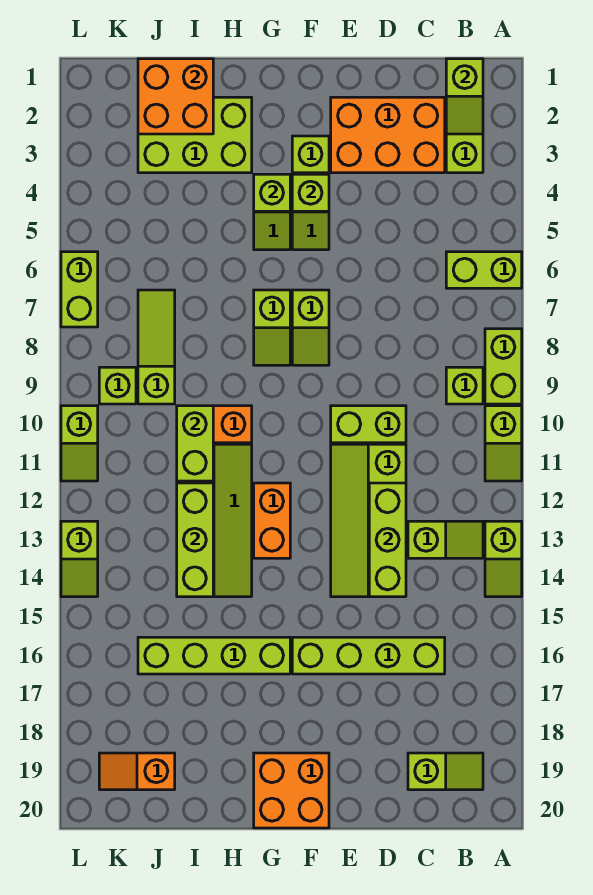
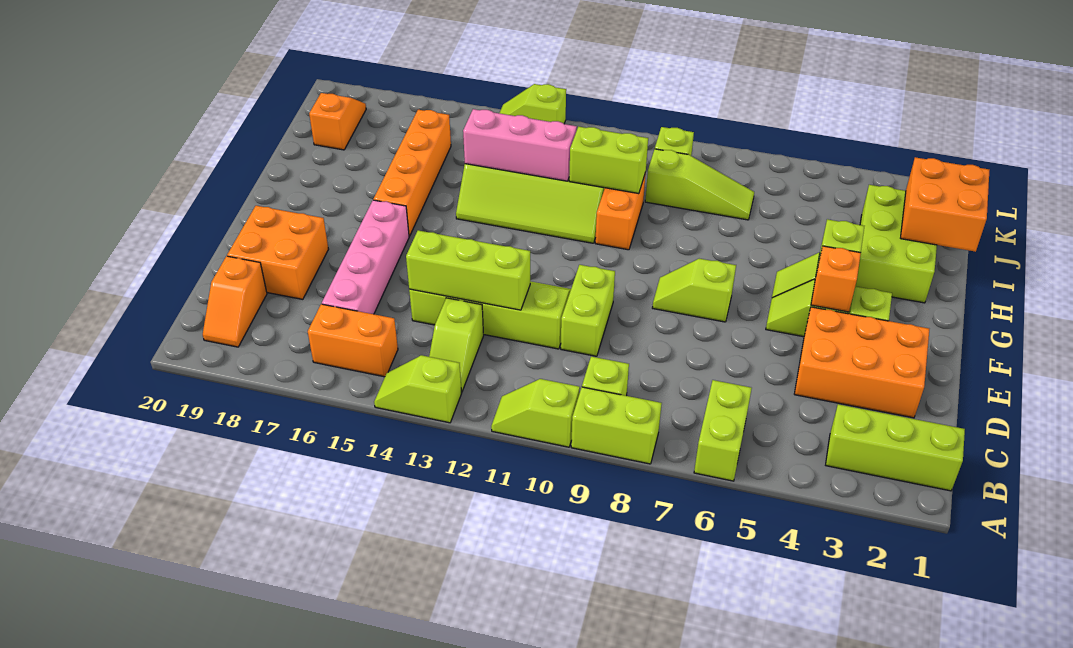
lime 1x2 slope [446,59,483,134] -> none
lime 1x2 slope [408,753,483,790] -> orange 1x2 slope [203,256,267,347]
orange 2x3 brick [331,97,445,173] -> orange 2x3 brick turned to [794,307,929,418]
lime 1x4 brick [292,637,445,674] -> pink 1x4 brick [322,200,409,314]
lime 1x1 brick [292,174,329,211] -> orange 1x1 brick [811,246,861,312]
orange 2x2 brick [254,753,329,828] -> orange 2x2 brick moved to [227,206,329,299]
lime 1x2 slope [254,290,290,365] -> none
orange 1x2 brick [254,483,290,558] -> orange 1x2 brick moved to [308,304,398,377]
lime 1x4 brick [138,637,290,674] -> orange 1x4 brick [373,110,451,236]
lime 1x3 brick [177,483,213,597] -> pink 1x3 brick [463,109,577,181]
lime 1x2 brick [61,252,98,327] -> none
lime 1x2 slope [61,406,98,481] -> none

